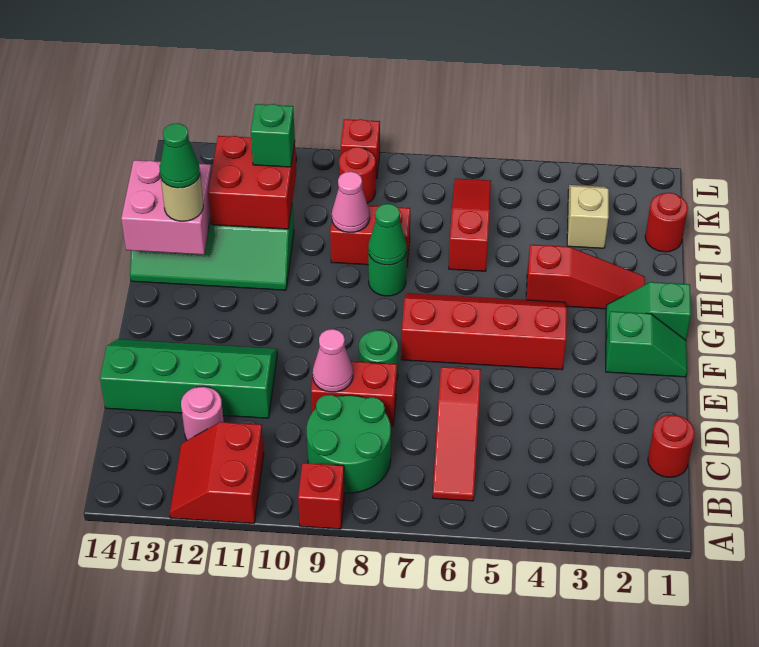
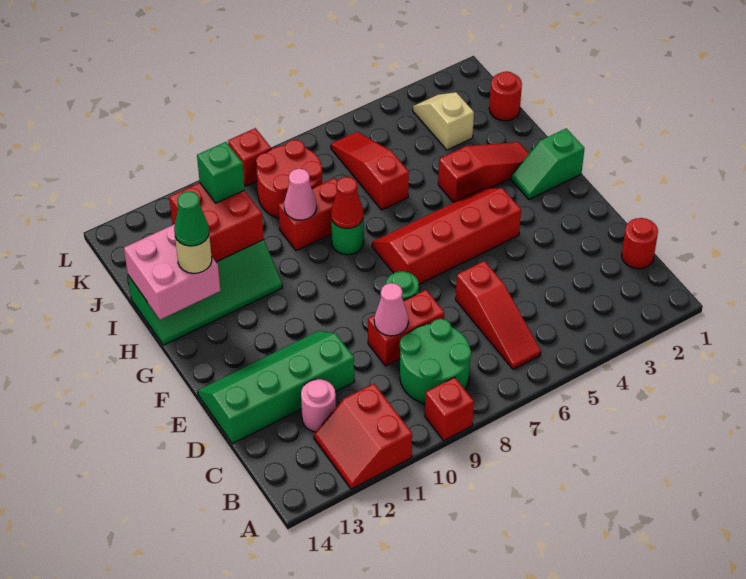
green 1x2 slope [606,311,687,377] -> none
green 1x1 cone [368,204,407,265] -> red 1x1 cone [331,177,363,229]
red 1x1 round brick [339,147,376,203] -> red 2x2 round brick [256,140,322,218]

